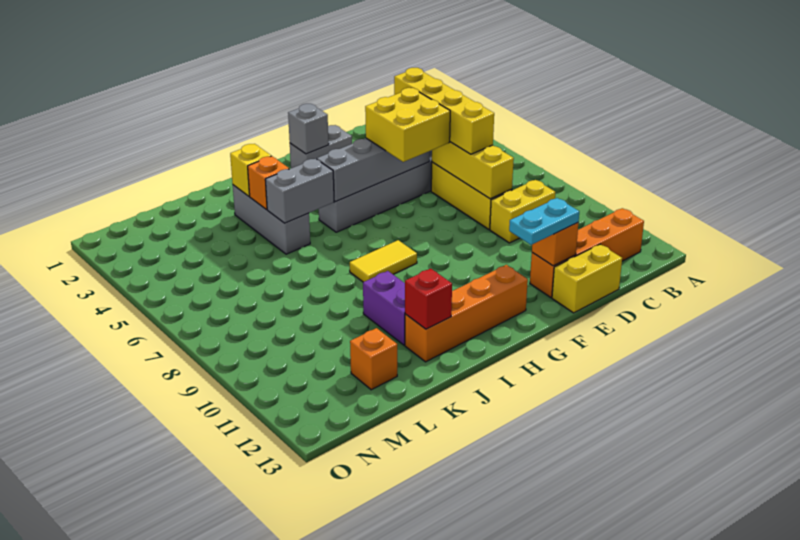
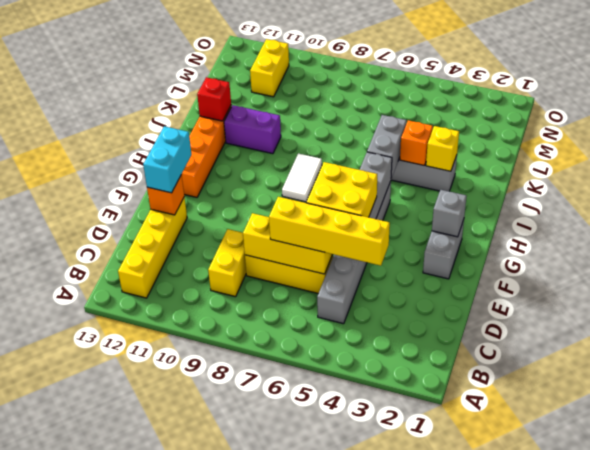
orange 1x4 brick [530,208,644,298] -> yellow 1x4 brick [118,197,187,298]
yellow 1x2 brick [552,244,622,313] -> yellow 1x2 brick moved to [250,39,289,97]
cyan 1x2 plate [509,198,579,245] -> cyan 1x2 brick [143,126,191,193]
yellow 1x2 tile [350,240,417,282] -> white 1x2 tile [282,154,322,202]
orange 1x1 brick [350,328,397,390] -> none

